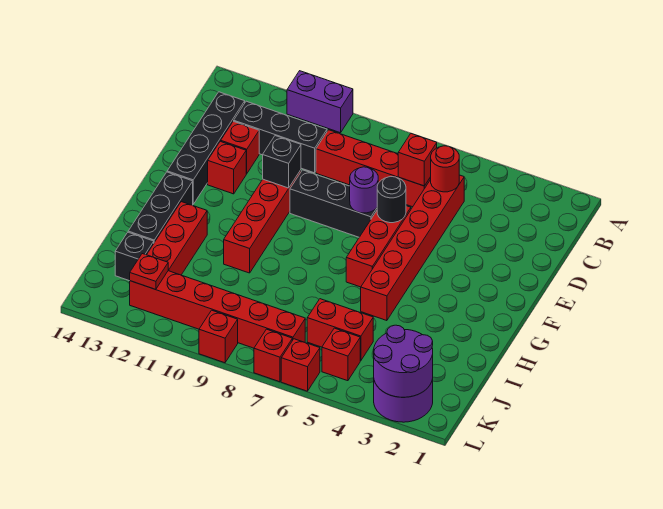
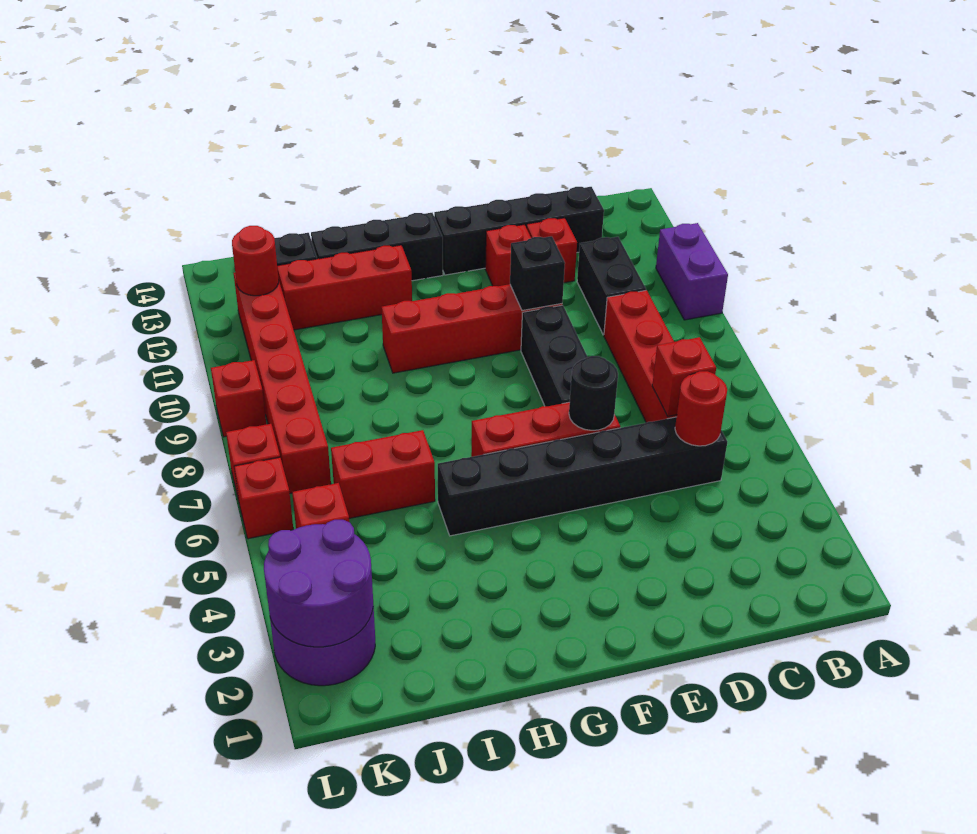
red 1x6 brick [361,175,464,321] -> black 1x6 brick [438,417,727,536]
black 1x3 brick [234,101,327,173] -> black 1x2 brick [577,237,646,335]
purple 1x1 round brick [350,167,378,213] -> none
red 1x2 brick [307,299,373,361] -> red 1x2 brick turned to [331,430,435,518]
red 1x1 plate [130,254,168,290] -> red 1x1 round brick [232,226,279,296]

